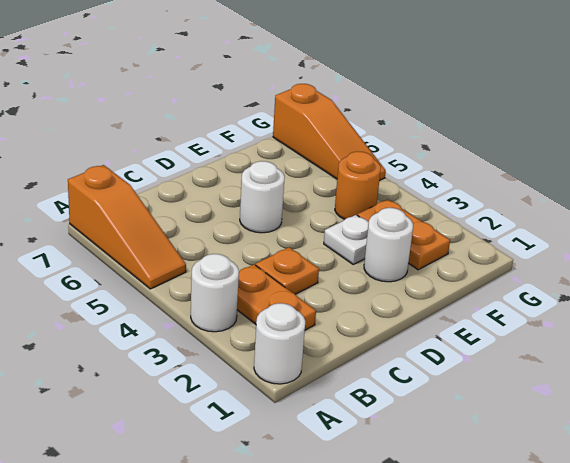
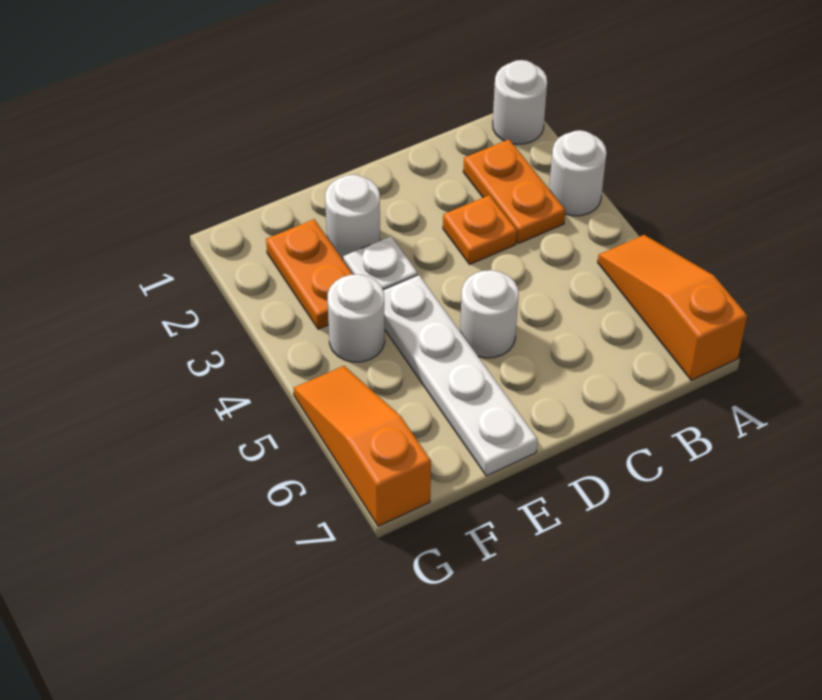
none -> white 1x4 plate [383,275,538,476]
orange 1x1 round brick [335,151,381,219] -> white 1x1 round brick [328,274,385,362]

